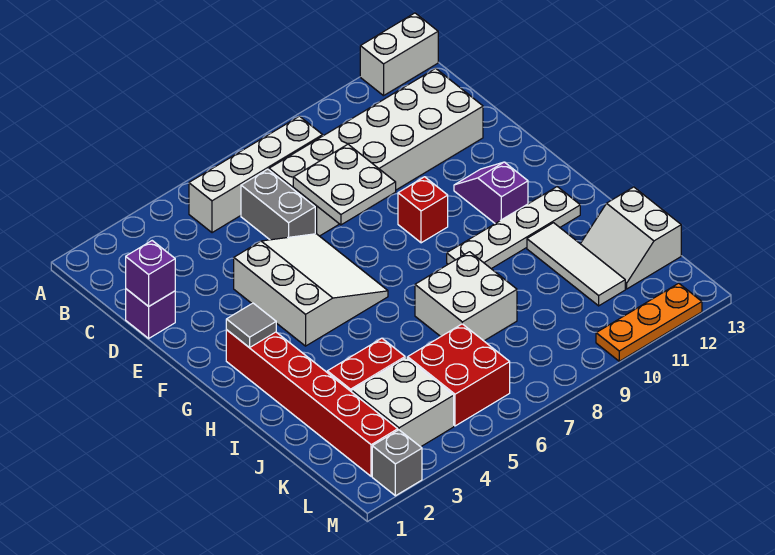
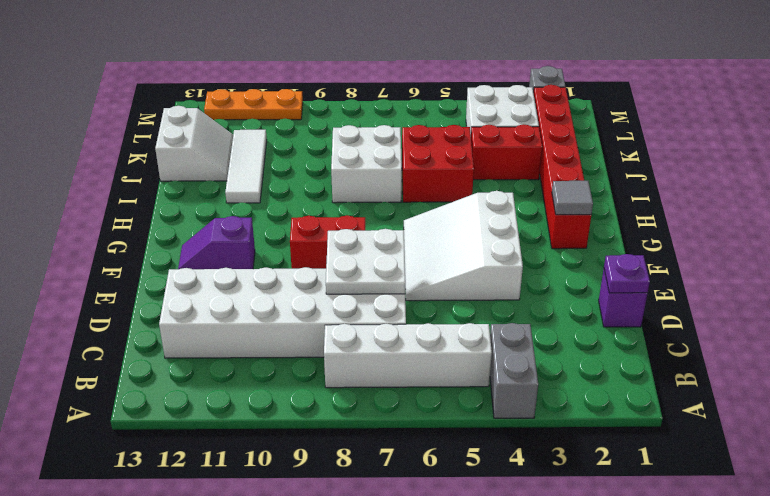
white 1x2 brick [360,13,438,96] -> none
grey 1x2 brick [241,169,315,240] -> grey 1x2 brick moved to [490,323,538,418]
purple 1x1 brick [126,241,175,306] -> purple 1x1 plate [604,254,650,293]
red 1x1 brick [398,177,448,243] -> red 1x2 brick [290,215,365,269]
purple 1x2 slope [454,162,528,224] -> purple 1x2 slope turned to [178,216,255,269]
white 1x4 plate [447,187,580,269] -> none
red 2x2 brick [408,324,510,426] -> red 2x2 brick moved to [402,125,474,202]

